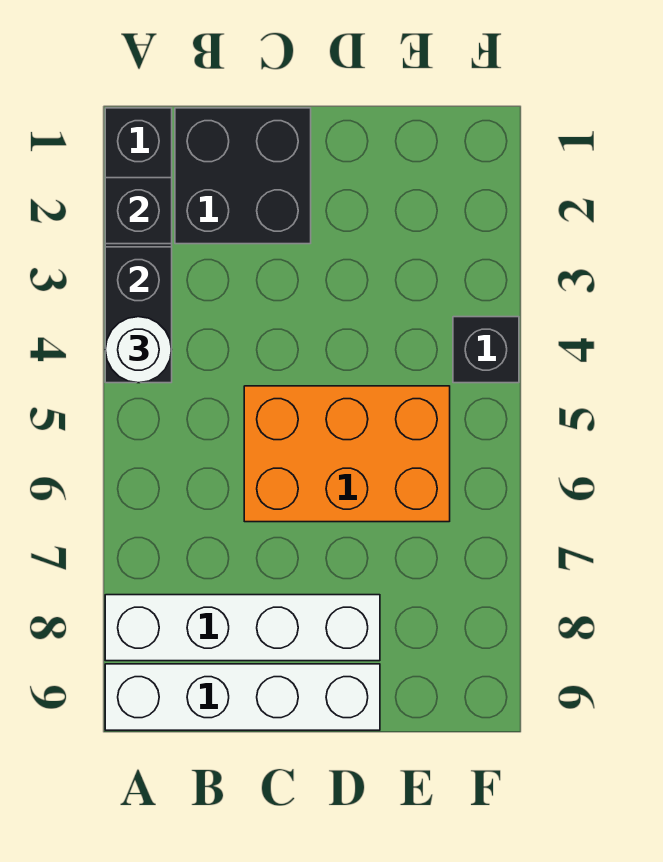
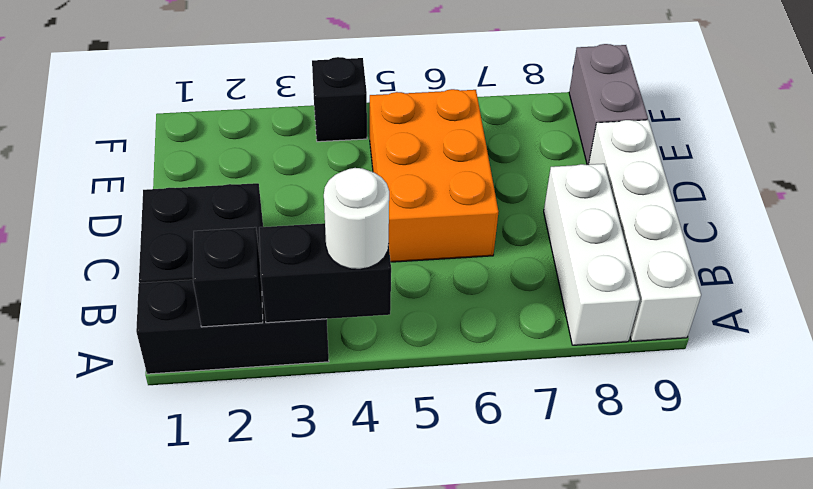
white 1x4 brick [105,595,380,661] -> white 1x3 brick [544,164,640,345]
none -> grey 1x2 brick [569,44,648,165]

